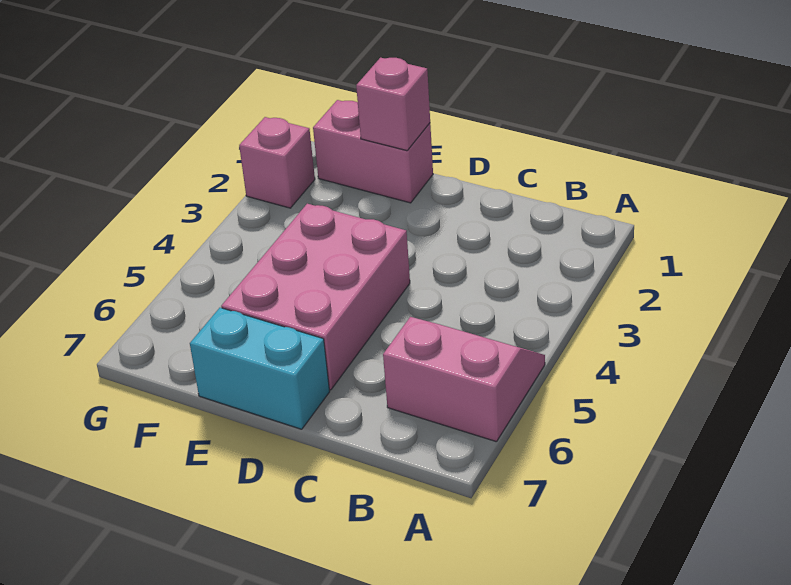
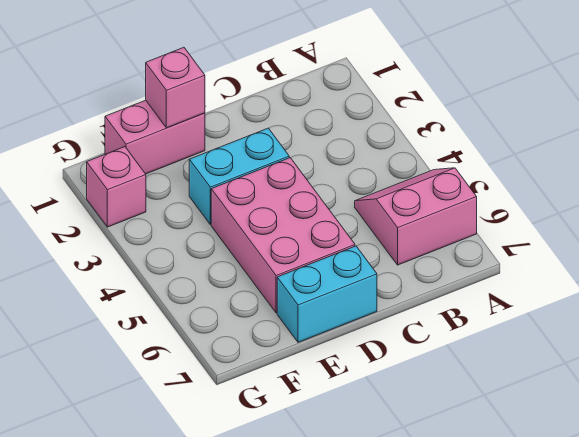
none -> cyan 1x2 brick [189,128,289,225]

